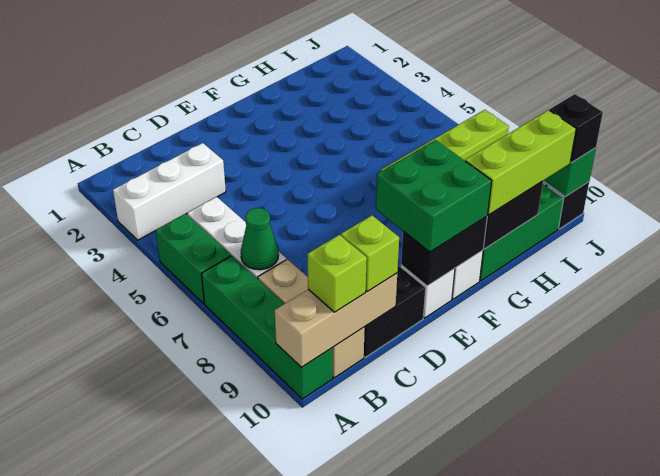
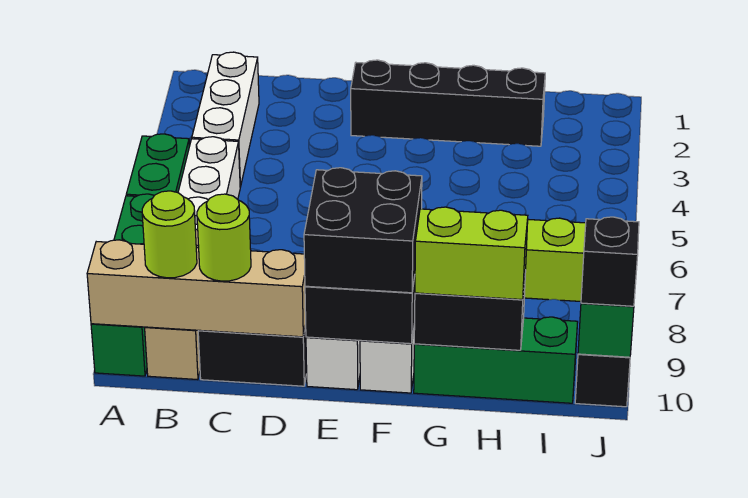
white 1x3 brick [113,143,226,240] -> white 1x3 brick turned to [192,52,259,187]
tan 1x3 brick [275,273,397,367] -> tan 1x4 brick [87,240,306,337]
green 1x1 cone [241,208,279,270] -> none
lime 1x1 brick [307,235,367,312] -> lime 1x1 round brick [142,191,197,278]
lime 1x1 brick [341,215,399,292] -> lime 1x1 round brick [197,194,251,281]
none -> black 1x4 brick [351,60,545,146]
green 2x2 brick [376,140,492,252] -> black 2x2 brick [304,168,422,293]
lime 1x3 brick [465,110,576,215] -> lime 1x2 brick [415,207,528,300]

